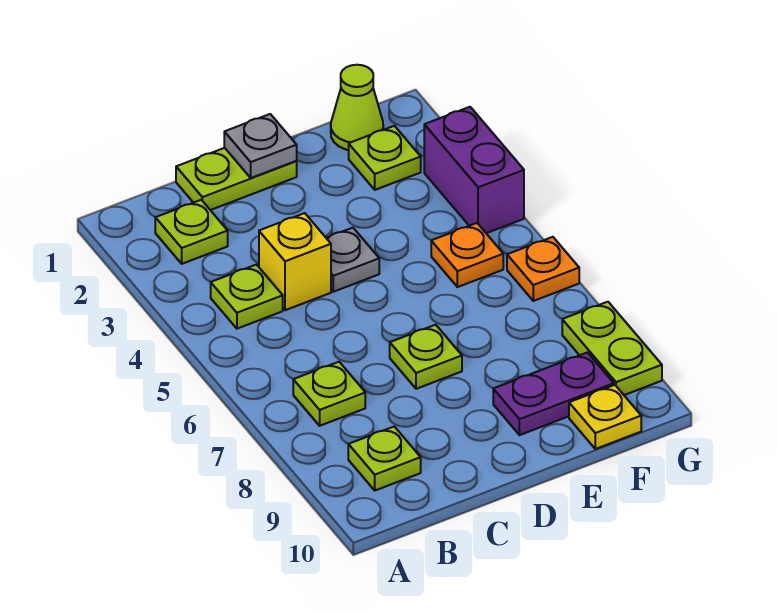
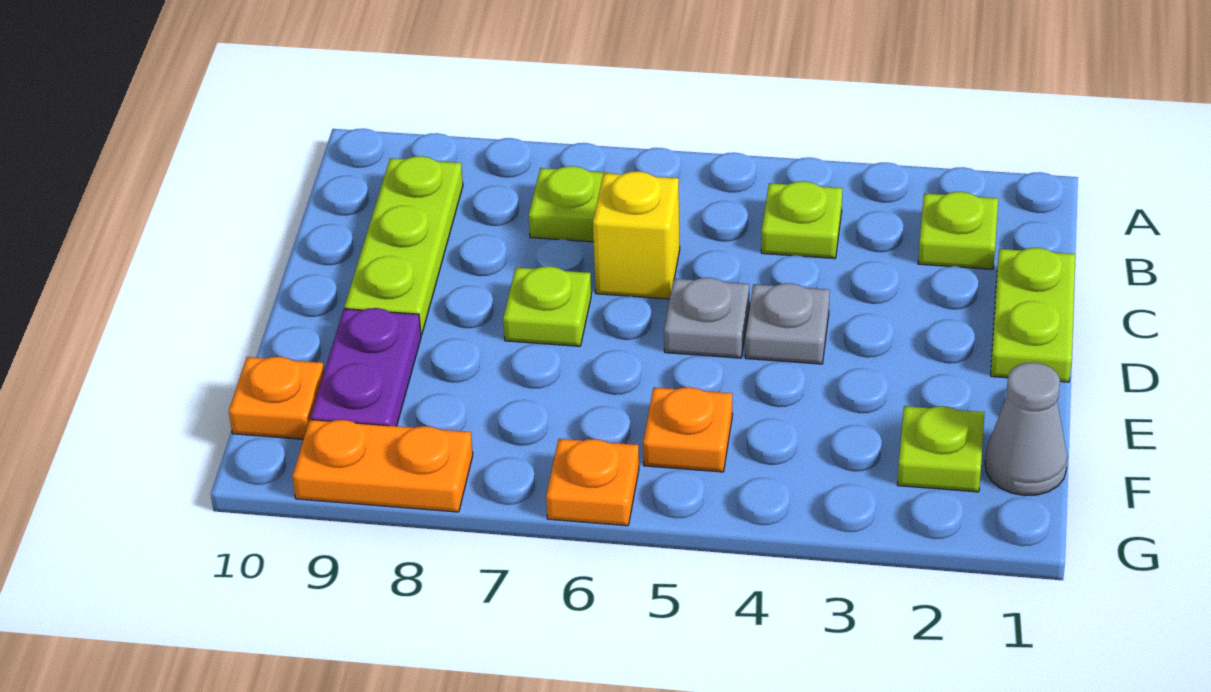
lime 1x1 plate [348,427,421,490] -> lime 1x3 plate [344,156,463,335]
yellow 1x1 brick [259,213,331,310] -> yellow 1x1 brick moved to [593,171,680,299]
grey 1x1 plate [224,114,297,178] -> grey 1x1 plate moved to [664,278,749,358]
lime 1x1 cone [331,65,383,150] -> grey 1x1 cone [985,362,1068,496]
yellow 1x1 plate [569,385,641,449] -> orange 1x1 plate [229,357,324,439]
purple 1x2 brick [424,107,524,233] -> none
lime 1x2 plate [562,302,662,395] -> orange 1x2 plate [292,420,473,512]

